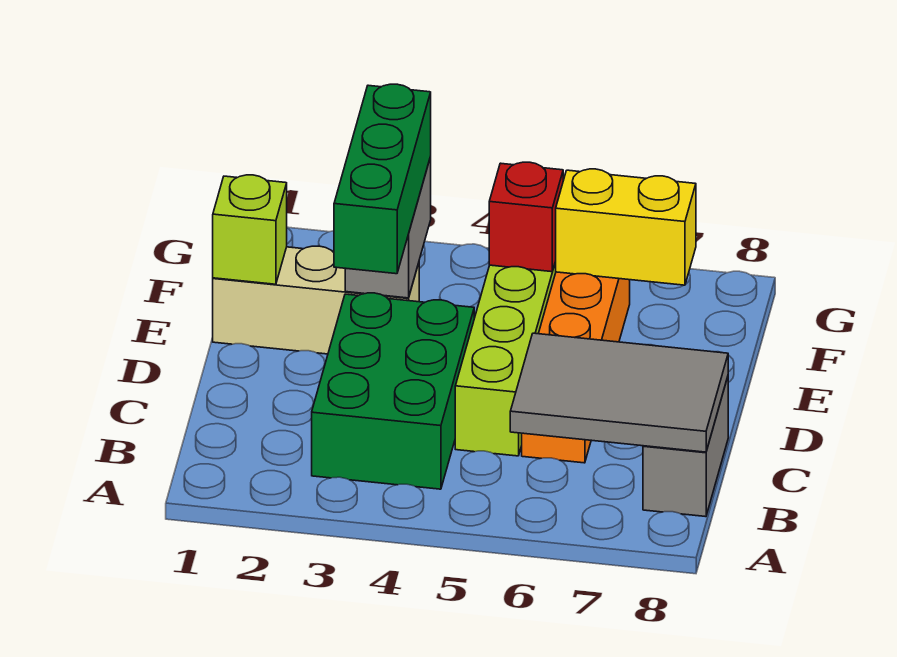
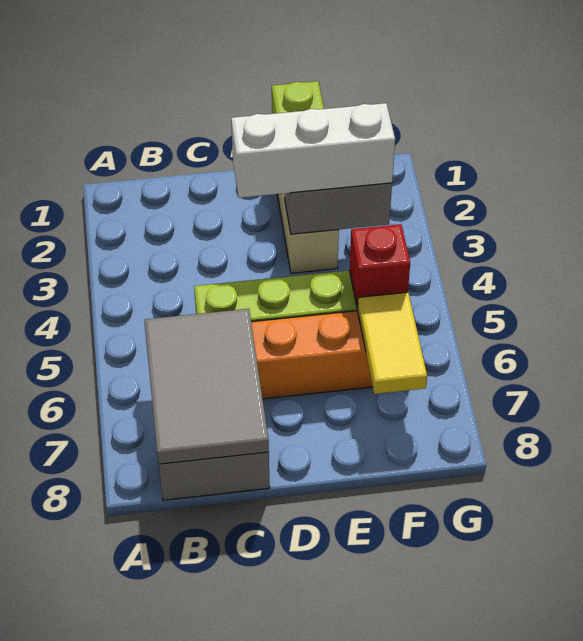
green 2x3 brick [312,293,474,489] -> none
green 1x3 brick [334,84,431,274] -> white 1x3 brick [231,103,395,198]
yellow 1x2 brick [555,169,696,285] -> yellow 1x2 tile [357,292,427,394]

